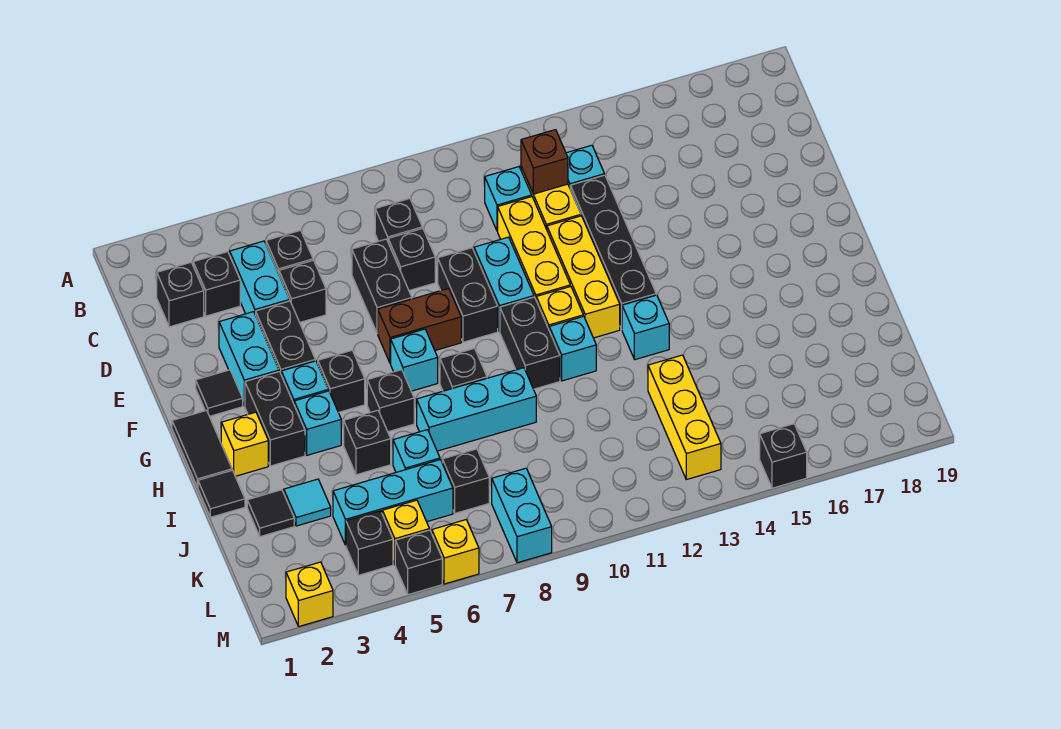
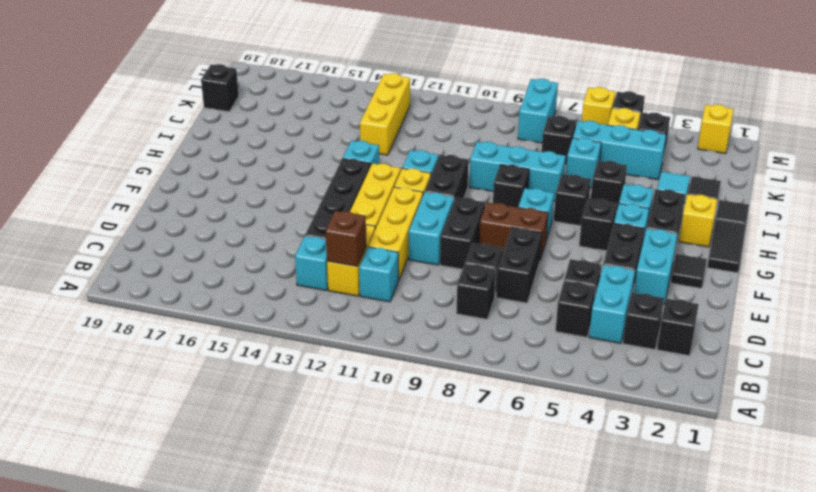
black 1x1 brick [760,424,807,488] -> black 1x1 brick moved to [201,64,239,112]

